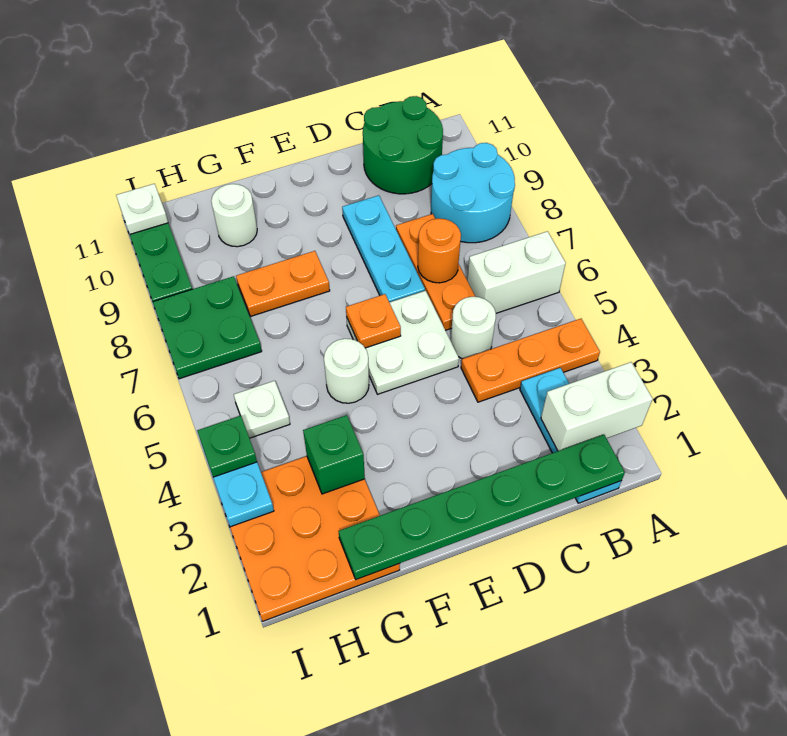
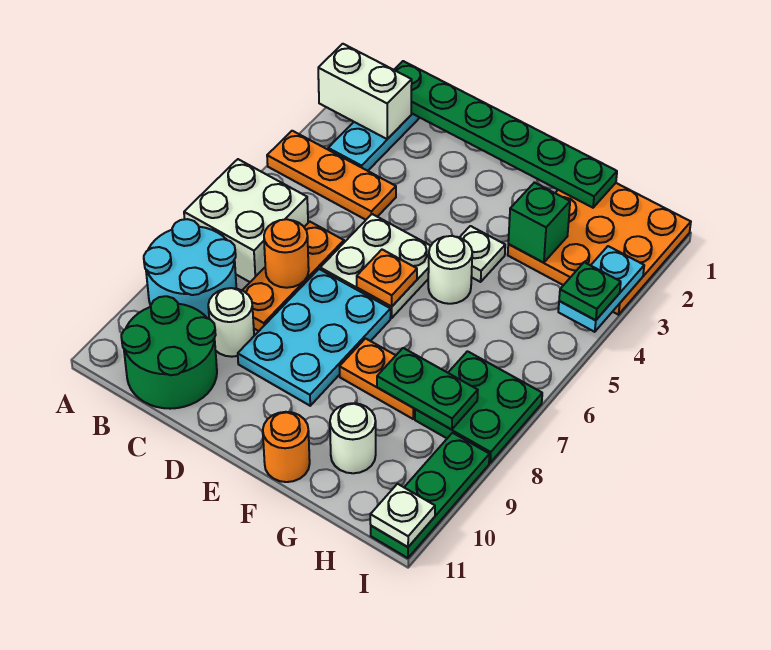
white 1x2 brick [467,231,566,313] -> white 2x2 brick [184,159,308,282]
white 1x1 round brick [451,297,496,359] -> white 1x1 round brick moved to [208,288,254,357]
cyan 1x3 plate [342,195,425,302] -> cyan 2x3 plate [238,269,391,406]
none -> orange 1x1 round brick [263,412,310,482]
none -> green 1x2 plate [377,348,478,430]
white 1x1 plate [234,381,290,438] -> white 1x1 plate moved to [459,226,505,282]

